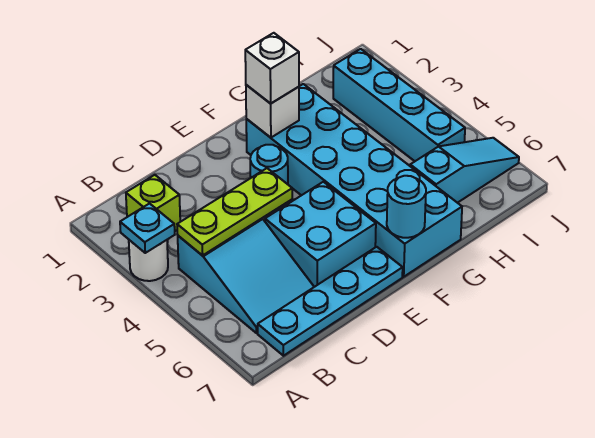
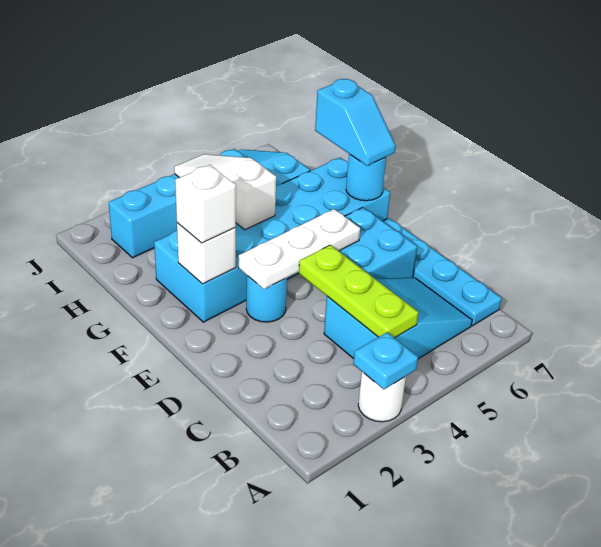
lime 1x1 brick [126,175,180,231] -> none
none -> white 1x3 plate [238,209,360,289]
none -> cyan 1x2 slope [315,79,396,166]
none -> white 1x3 slope [174,154,276,230]

